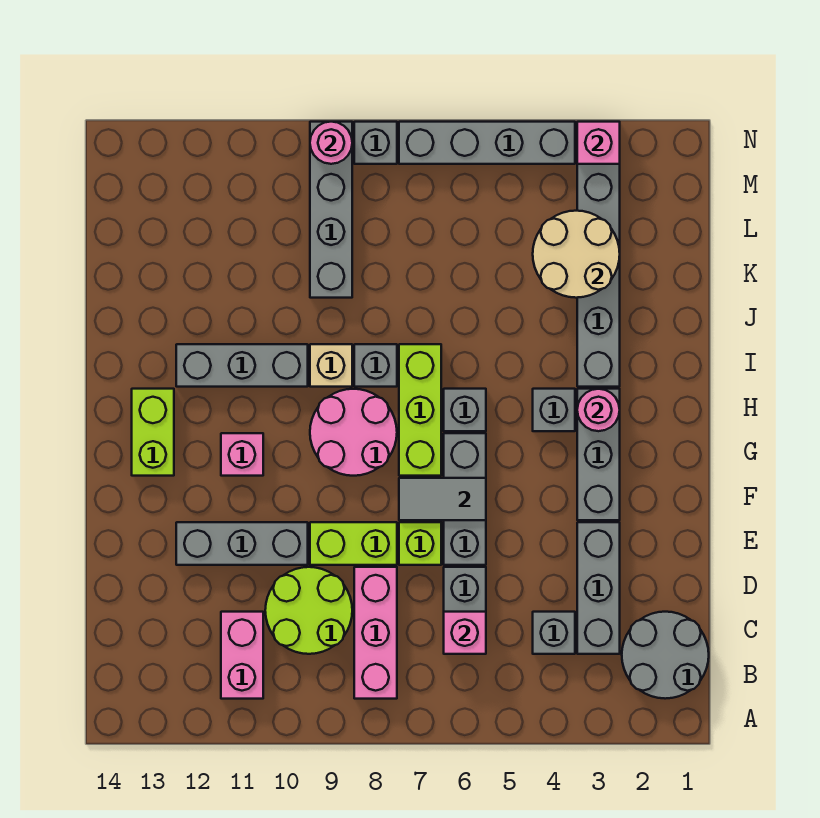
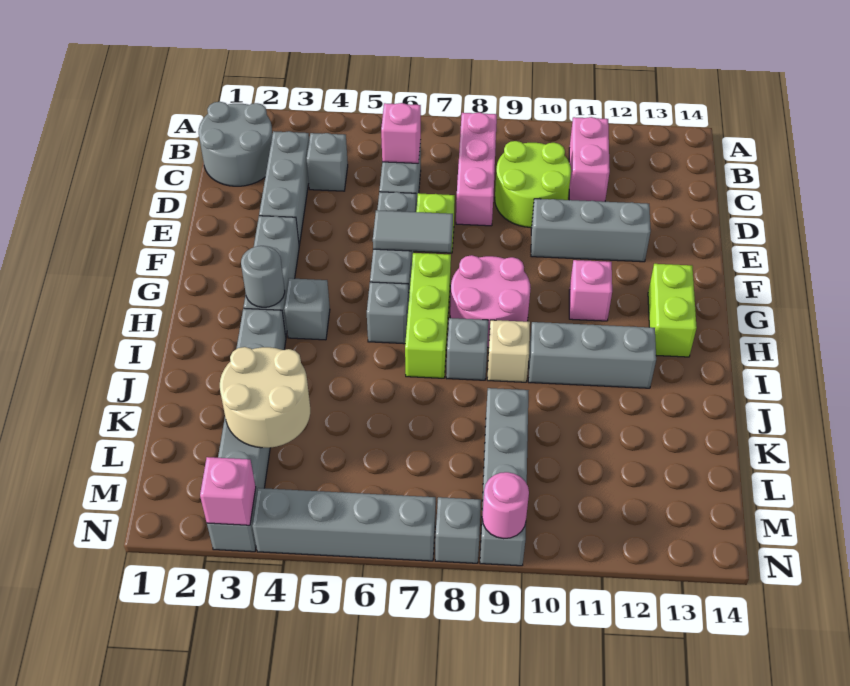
lime 1x2 brick [310,522,397,565] -> none
pink 1x1 round brick [577,389,620,431] -> grey 1x1 round brick [241,246,285,307]

